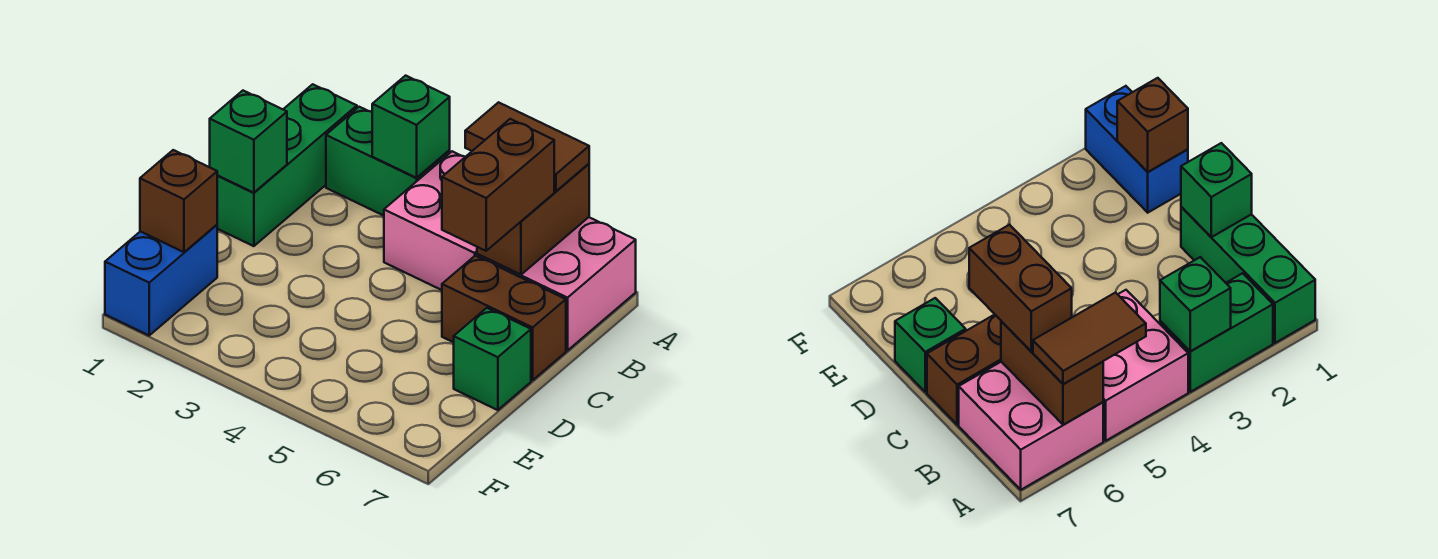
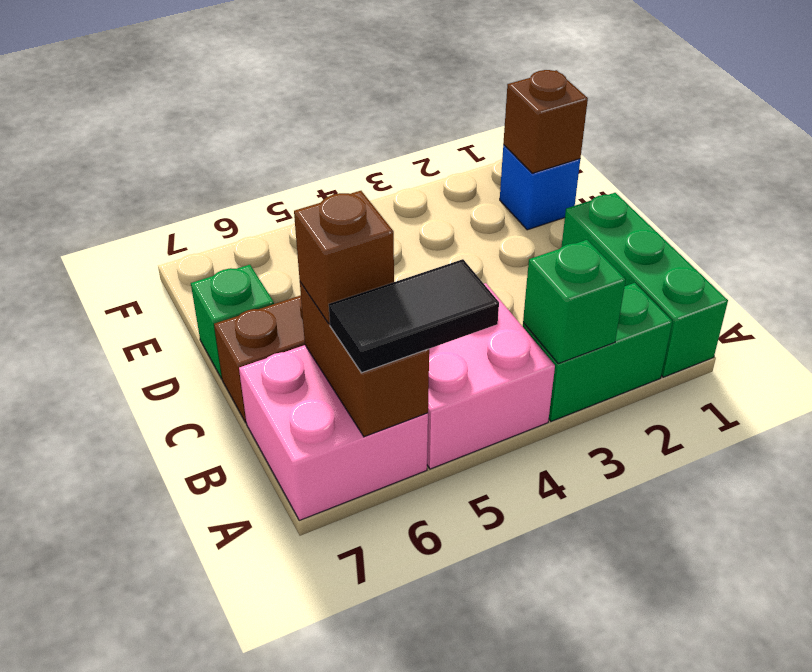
brown 1x2 tile [465,102,589,191] -> black 1x2 tile [329,259,499,373]
brown 1x2 brick [442,119,554,251] -> brown 1x1 brick [294,191,394,323]
green 1x1 brick [210,91,287,193] -> none
blue 1x2 brick [105,225,217,335] -> blue 1x1 brick [500,145,580,230]

